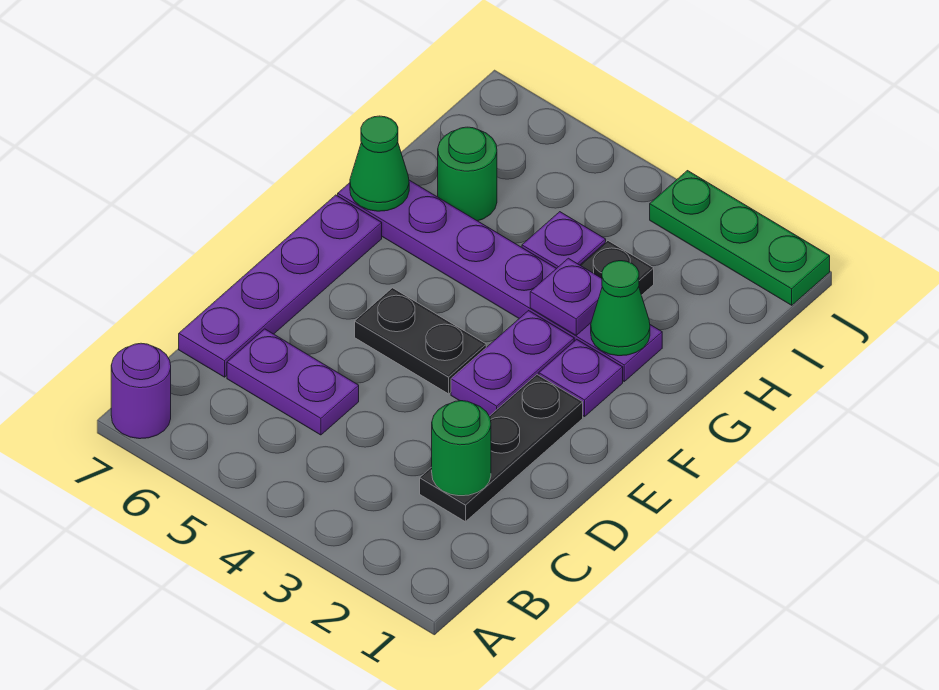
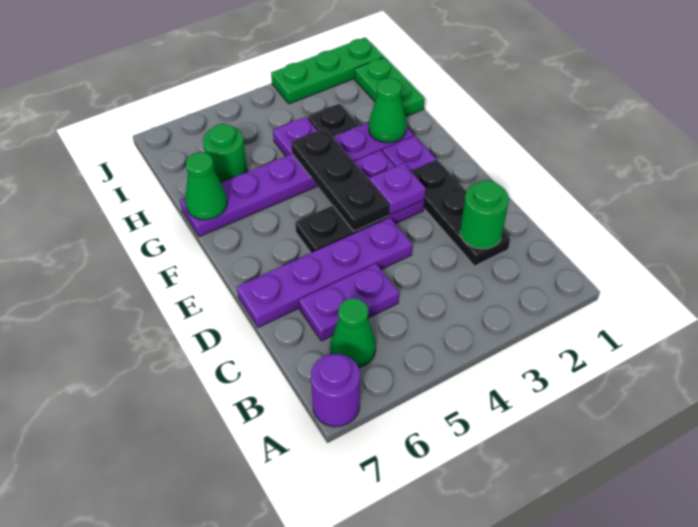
none -> green 1x1 cone [331,298,376,368]
purple 1x4 plate [179,195,382,377] -> purple 1x4 plate turned to [237,218,412,327]
none -> black 1x3 plate [291,128,389,231]
purple 1x1 plate [530,258,602,335] -> purple 1x1 plate moved to [369,163,426,215]
none -> green 1x2 plate [355,57,425,117]

